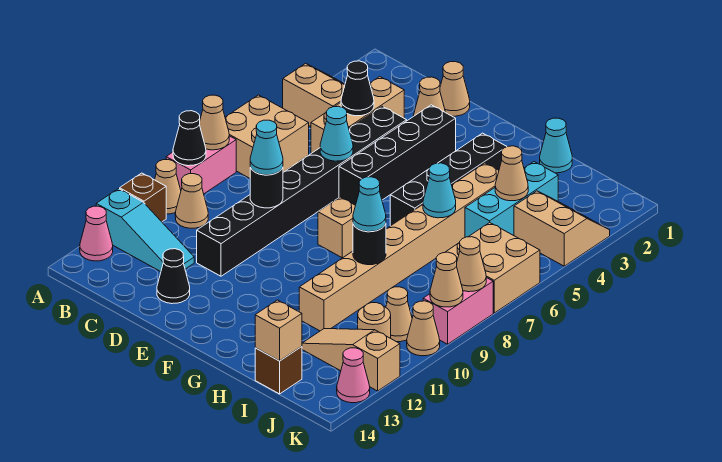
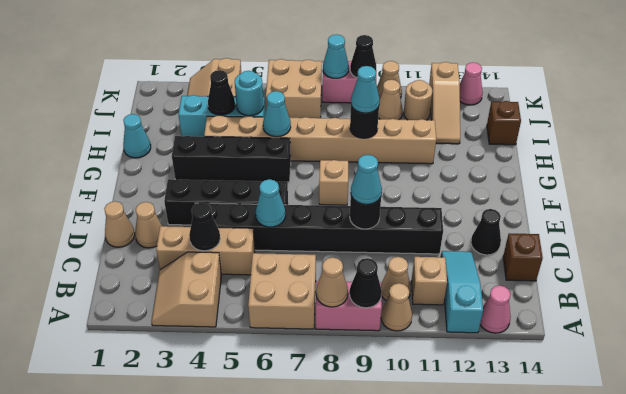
brown 1x1 brick [120,173,166,222] -> brown 1x1 brick moved to [503,233,543,281]
tan 1x1 cone [495,146,528,201] -> black 1x1 cone [208,70,235,115]
none -> cyan 1x1 round brick [235,71,264,116]
tan 1x1 brick [255,300,302,361] -> tan 1x1 brick moved to [412,257,447,305]
tan 1x1 cone [457,237,486,292] -> cyan 1x1 cone [323,35,349,78]
tan 1x1 cone [430,252,463,307] -> black 1x1 cone [350,35,376,78]

